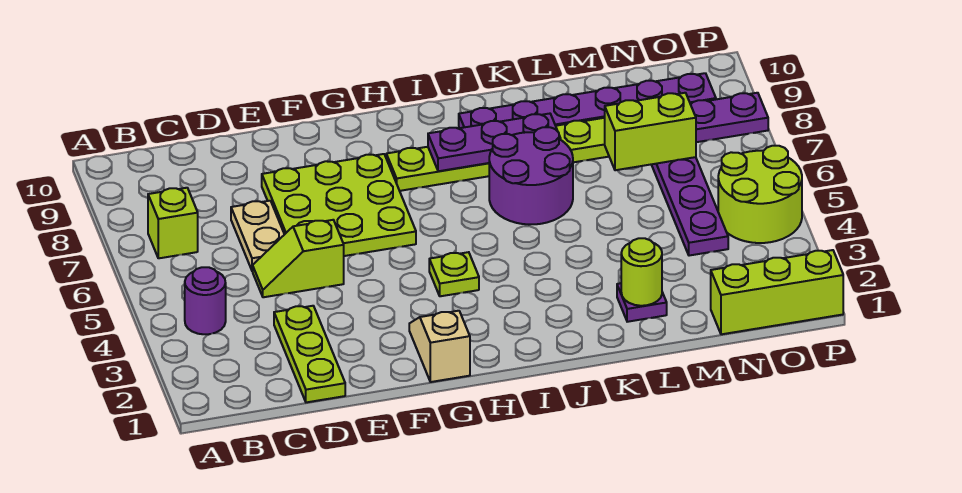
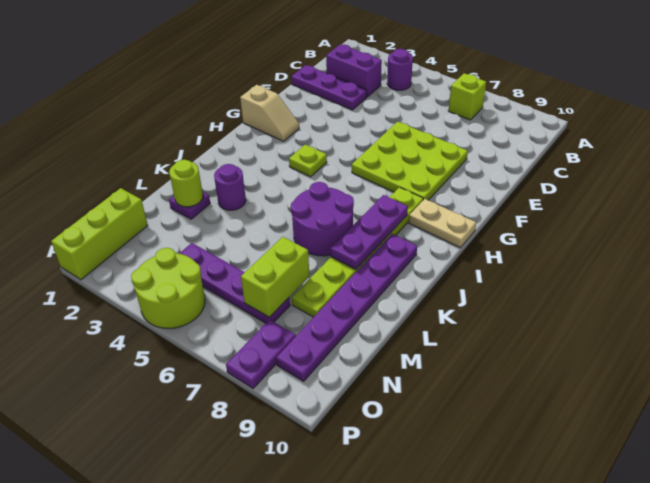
none -> purple 1x2 brick [326,44,382,97]
lime 1x3 plate [274,306,345,402] -> purple 1x3 plate [291,65,367,110]
lime 1x2 slope [253,220,344,297] -> none
tan 1x2 plate [231,201,284,271] -> tan 1x2 plate moved to [409,199,476,248]
none -> purple 1x1 round brick [214,164,246,210]

